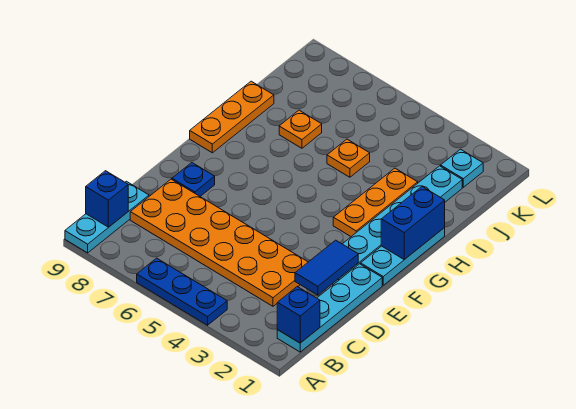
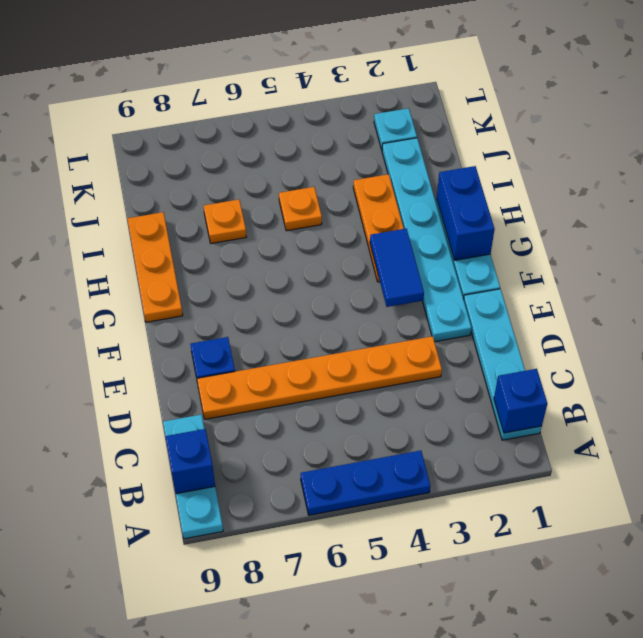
orange 2x6 plate [130,179,308,306] -> orange 1x6 plate [197,336,442,419]
blue 1x2 tile [295,240,358,295] -> blue 1x2 tile moved to [370,229,424,307]

